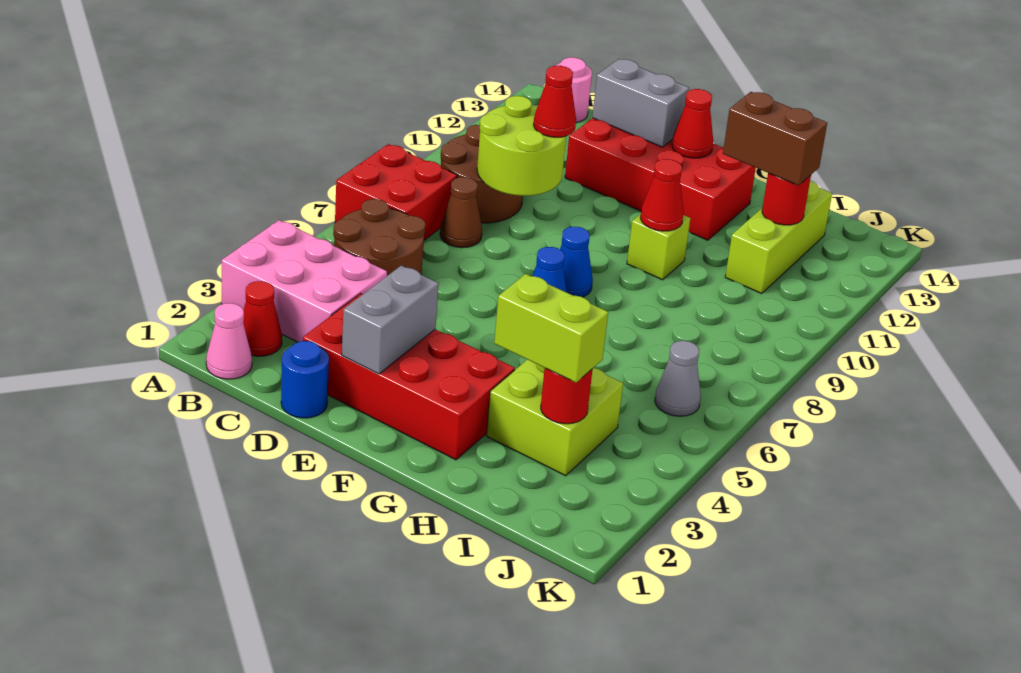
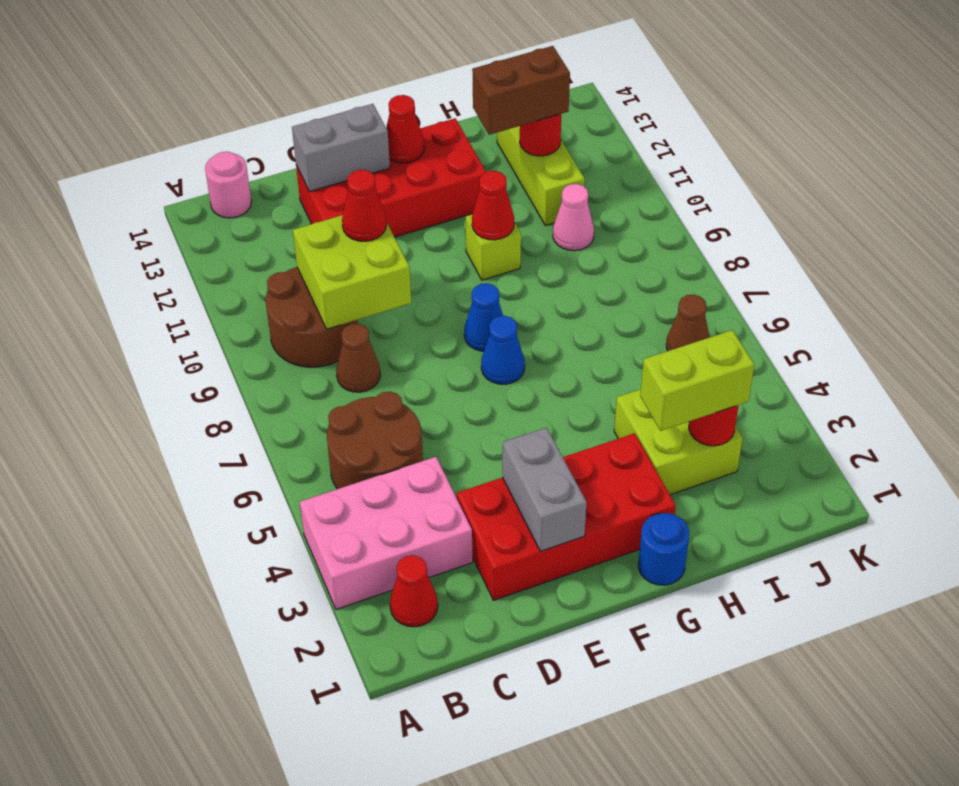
red 2x2 brick [335,144,457,240] -> none
pink 1x1 cone [206,303,252,379] -> pink 1x1 cone moved to [553,184,594,251]
lime 2x2 round brick [477,96,566,196] -> lime 2x2 brick [293,215,411,329]
blue 1x1 round brick [281,341,329,418] -> blue 1x1 round brick moved to [638,513,689,585]
grey 1x1 cone [655,341,701,416] -> brown 1x1 cone [666,295,710,351]

